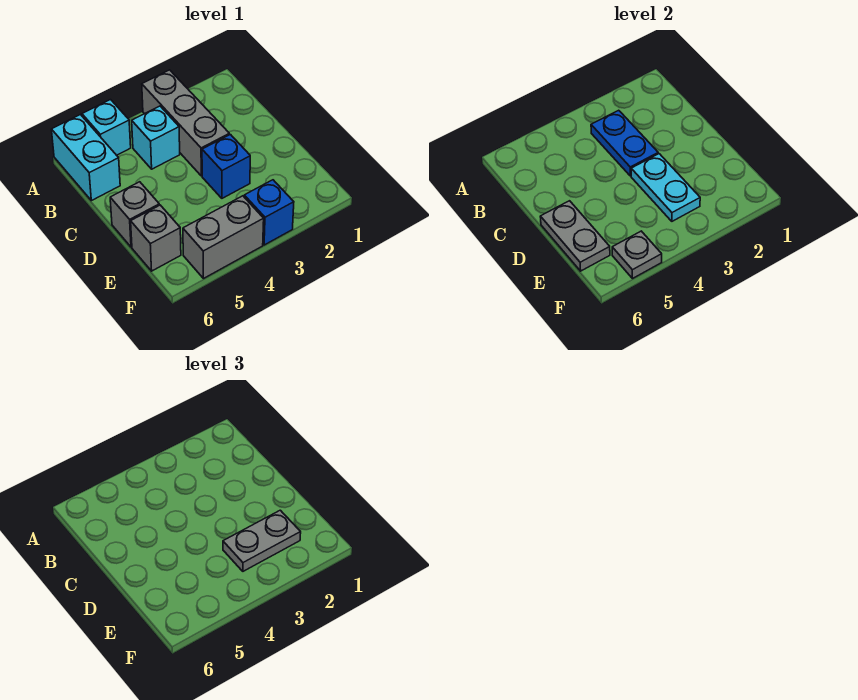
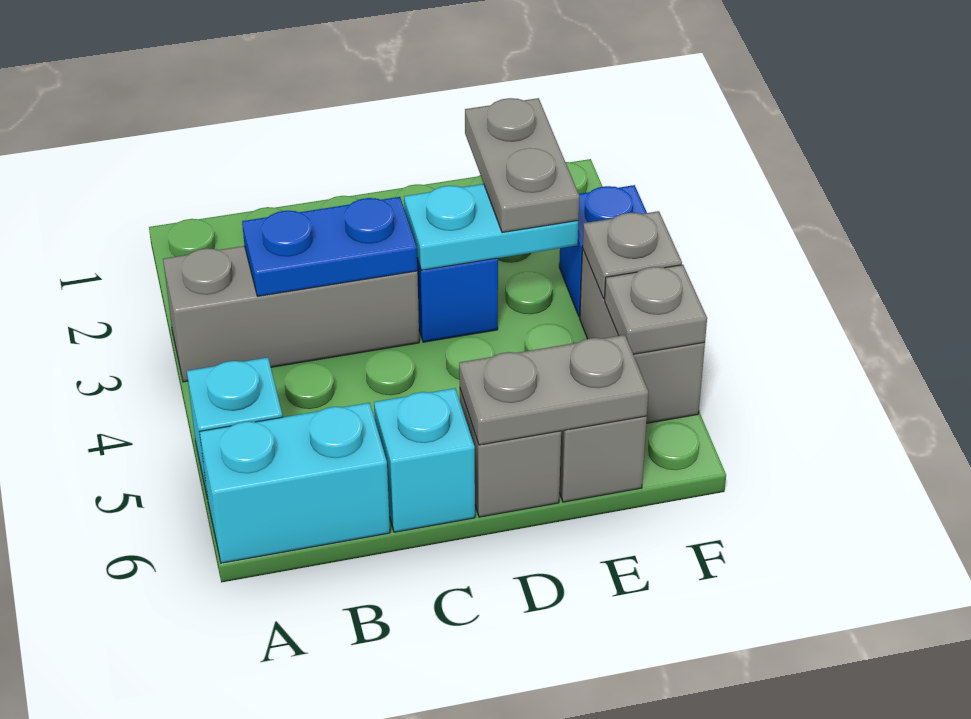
cyan 1x1 brick [132,106,180,169] -> cyan 1x1 brick moved to [374,388,475,532]
none -> grey 1x1 plate [582,211,682,299]

